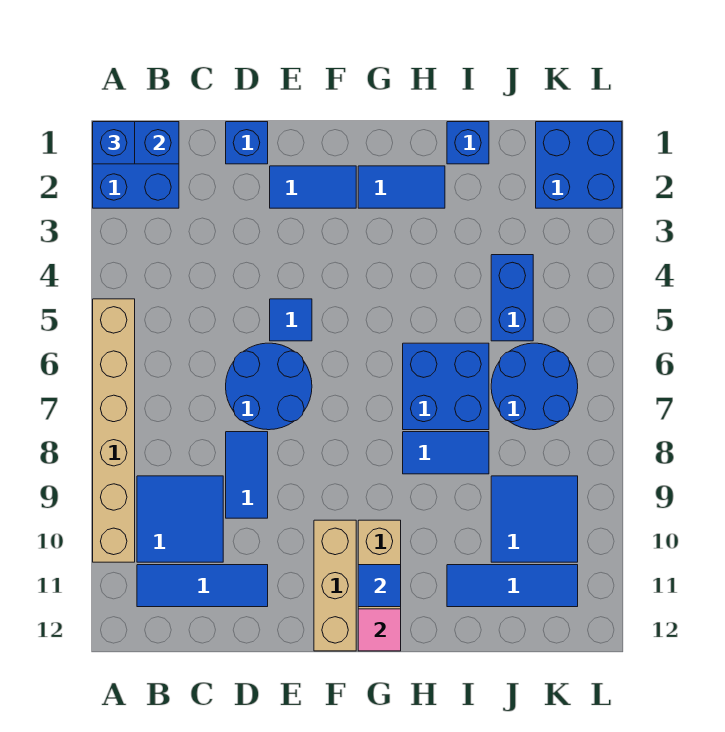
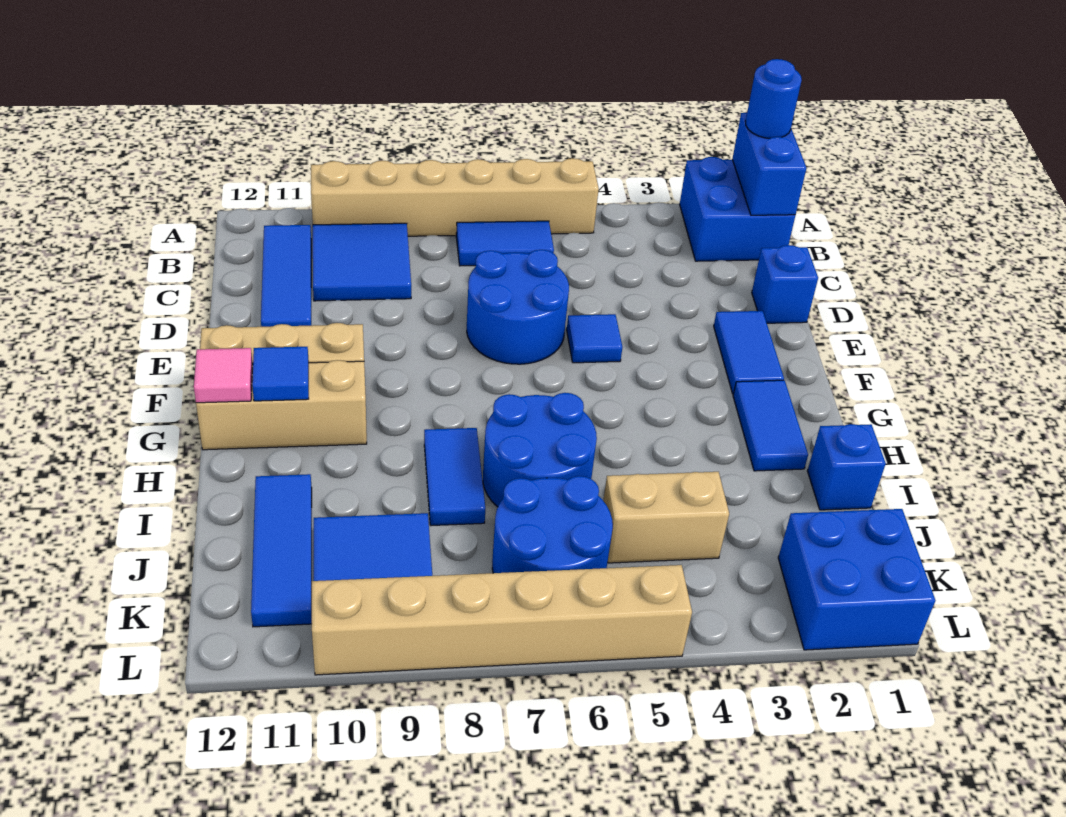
blue 1x1 brick [93,122,135,164] -> blue 1x1 round brick [746,59,802,138]
blue 1x2 tile [226,432,268,518] -> blue 1x2 tile moved to [456,221,554,266]
blue 2x2 brick [403,343,489,430] -> blue 2x2 round brick [483,393,597,507]
blue 1x2 brick [491,255,533,341] -> tan 1x2 brick [603,472,729,563]
none -> tan 1x6 brick [312,565,692,675]

